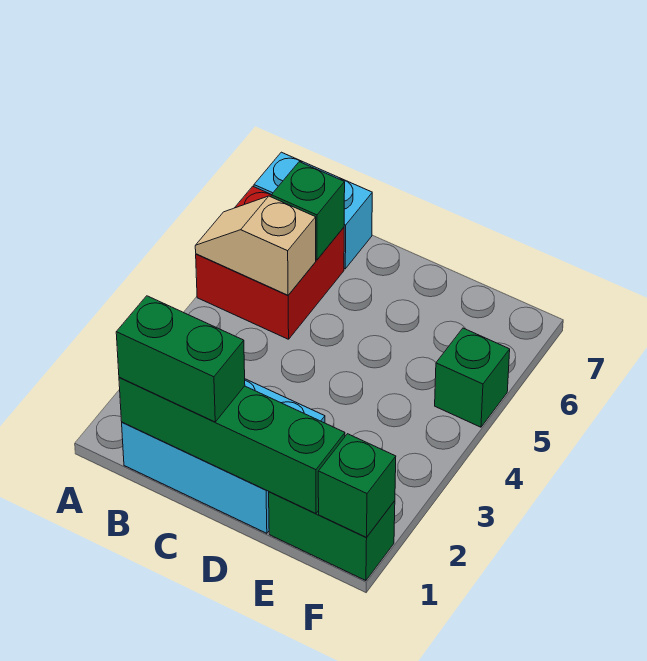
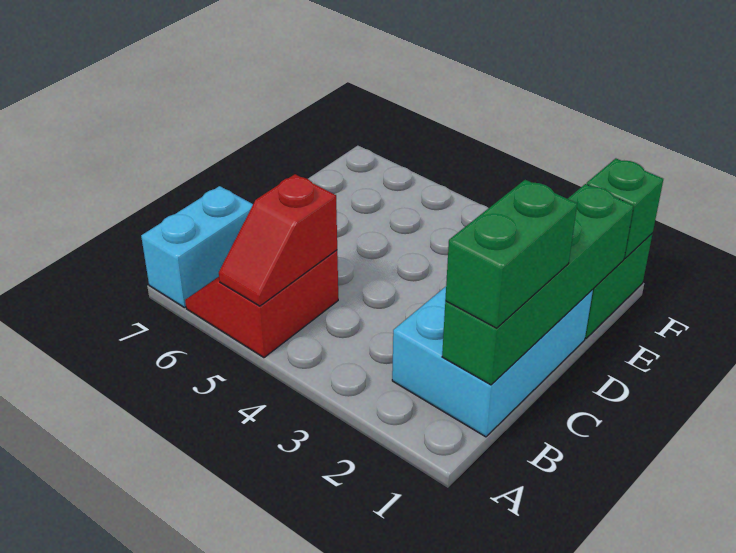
red 2x2 brick [196,186,344,339] -> red 2x2 slope [185,250,338,358]
tan 1x2 slope [195,196,316,295] -> red 1x2 slope [219,174,337,306]
green 1x1 brick [271,162,345,260] -> none
green 1x1 brick [435,328,510,427] -> none

